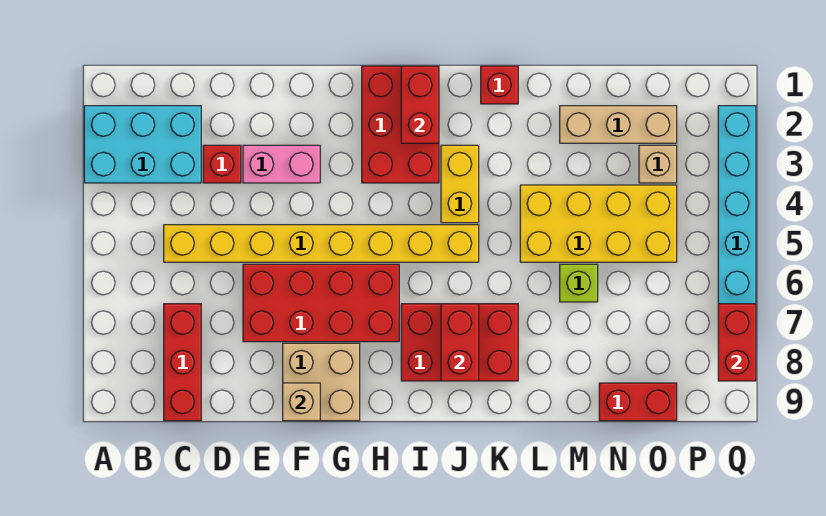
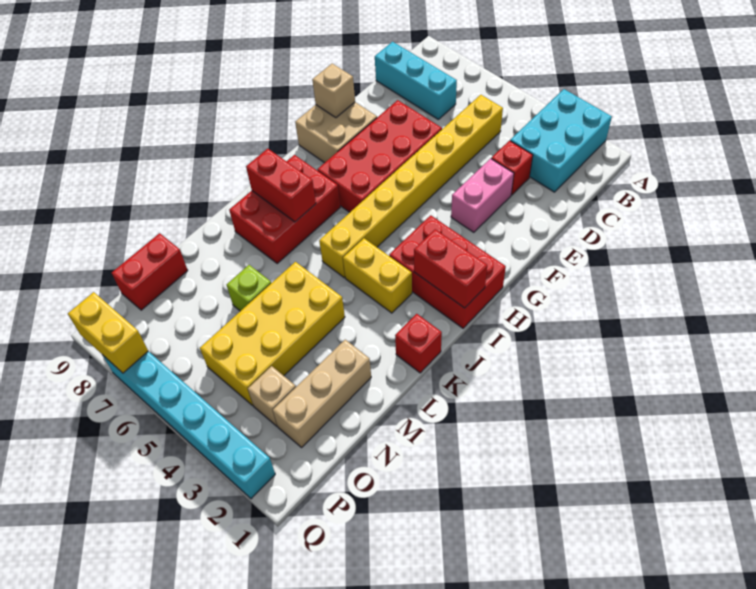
red 1x3 brick [164,304,201,421] -> cyan 1x3 brick [375,42,457,119]
red 1x2 brick [718,304,756,381] -> yellow 1x2 brick [68,292,148,373]

